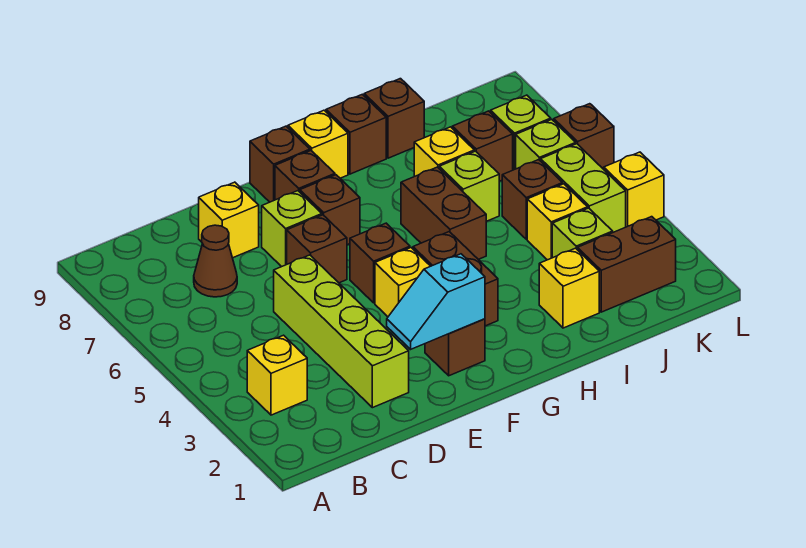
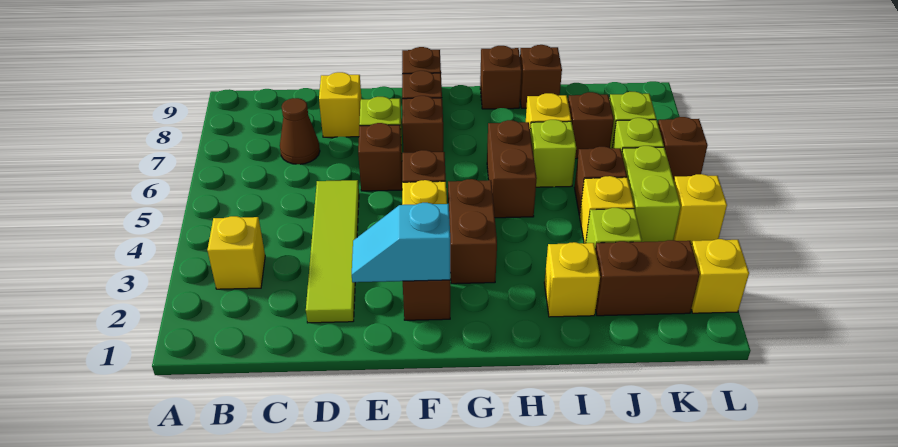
lime 1x4 brick [274,255,409,408] -> lime 1x4 tile [306,180,359,323]
yellow 1x1 brick [288,110,348,178] -> yellow 1x1 brick moved to [691,239,749,313]

